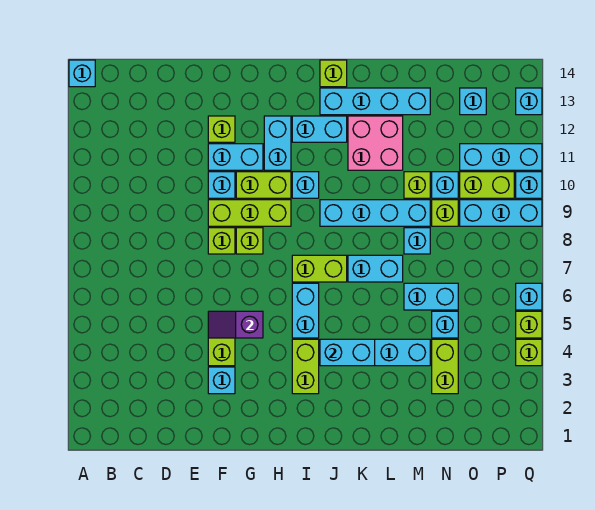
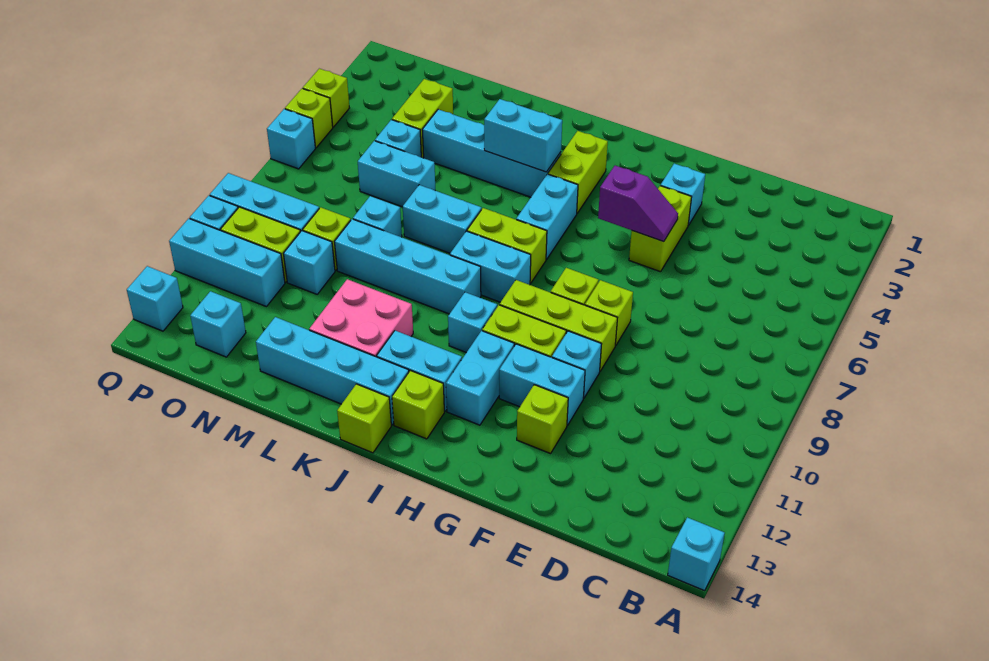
none -> cyan 1x2 brick [450,231,531,302]
lime 1x1 brick [404,172,430,198] -> lime 1x1 brick moved to [392,370,444,439]

